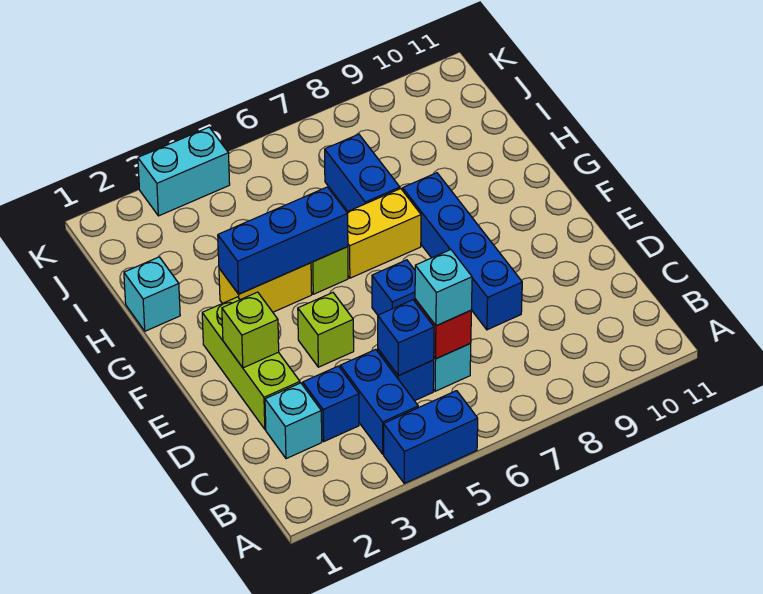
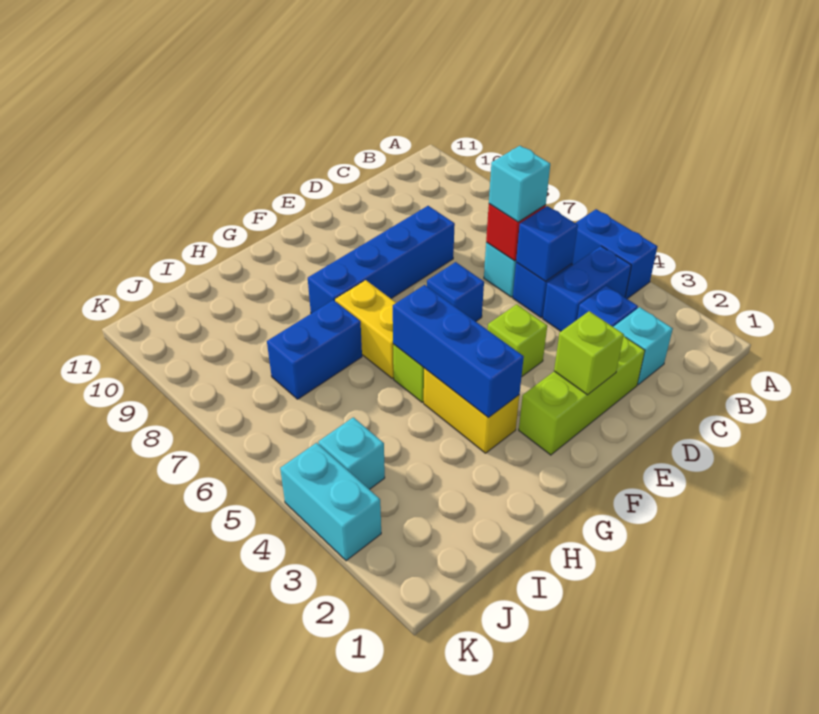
cyan 1x1 brick [124,257,180,331] -> cyan 1x1 brick moved to [319,417,385,489]

